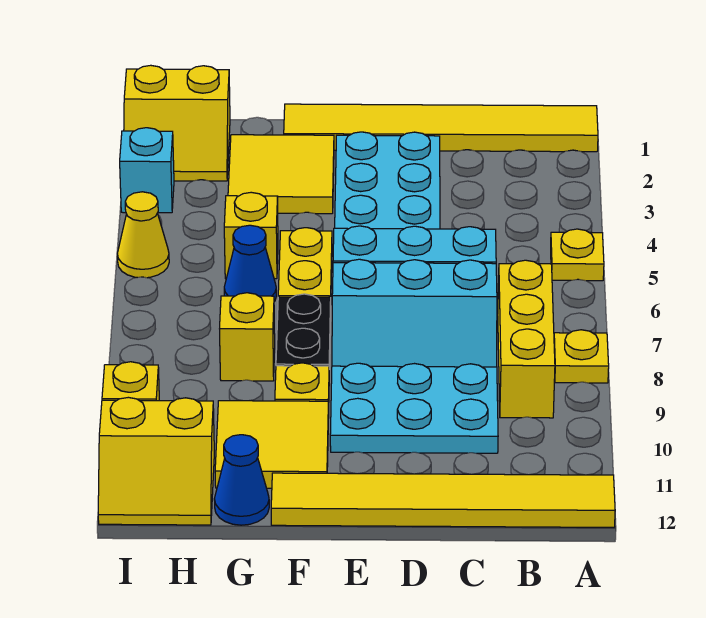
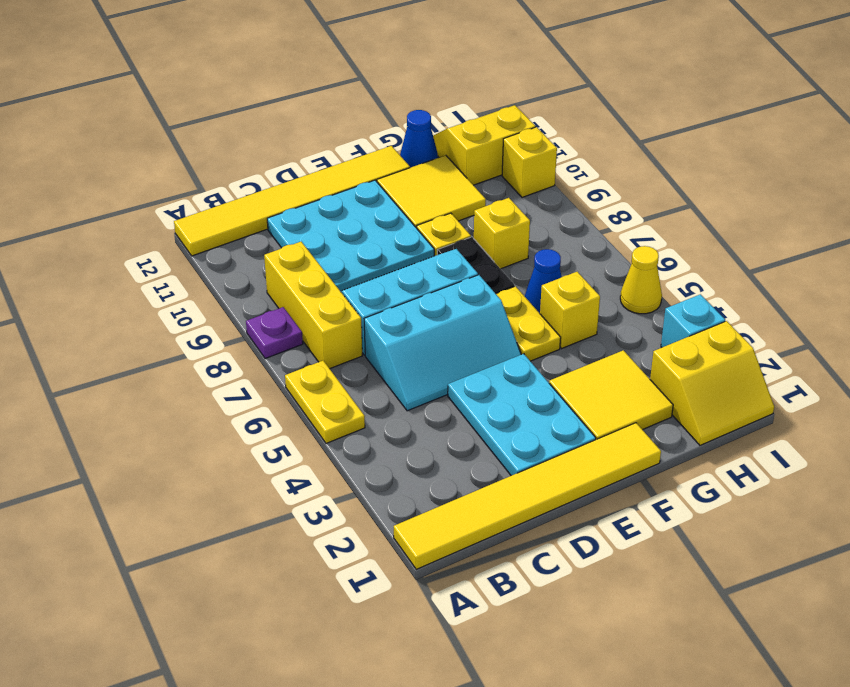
yellow 1x1 plate [551,229,604,281] -> yellow 1x2 plate [285,361,365,443]
yellow 1x1 plate [554,330,609,383] -> purple 1x1 plate [246,307,303,359]
cyan 2x3 plate [330,363,498,453] -> cyan 3x3 plate [267,180,434,291]
yellow 2x2 slope [124,65,230,181] -> yellow 2x2 slope turned to [650,321,774,445]

